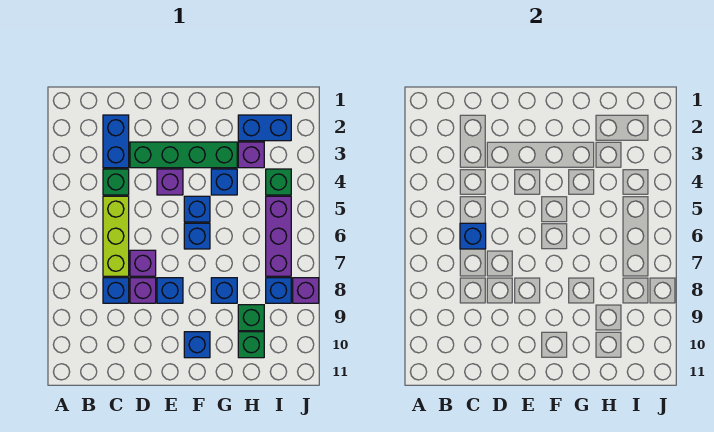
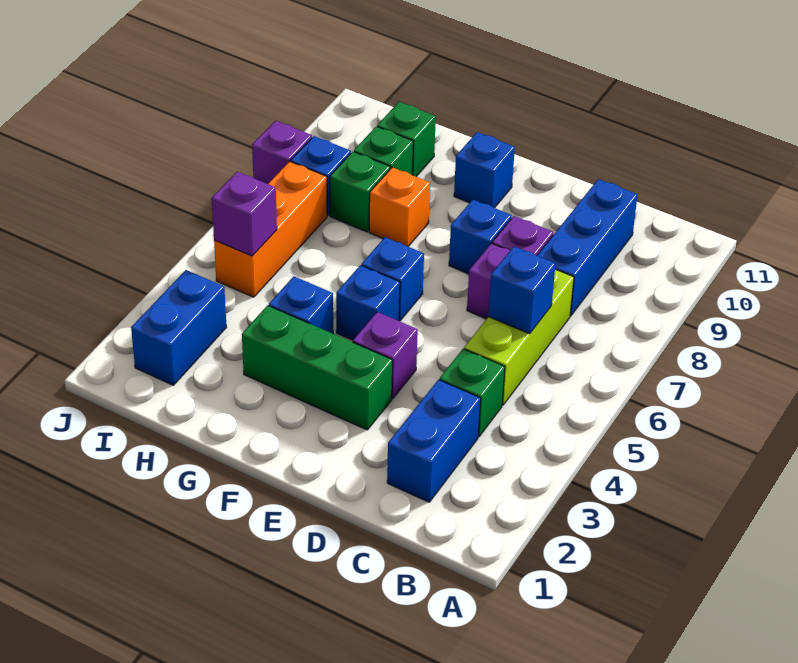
blue 1x1 brick [103,278,129,303] -> blue 1x3 brick [537,179,638,316]
green 1x4 brick [130,142,237,168] -> green 1x3 brick [242,305,393,430]
blue 1x1 brick [211,278,237,303] -> orange 1x1 brick [369,167,430,246]
blue 1x2 brick [238,115,291,141] -> blue 1x2 brick turned to [131,270,226,385]
purple 1x1 brick [238,142,264,168] -> purple 1x1 brick moved to [212,172,277,256]
green 1x1 brick [266,169,291,195] -> green 1x1 brick moved to [330,152,390,232]
purple 1x3 brick [266,196,291,276] -> orange 1x3 brick [214,161,327,297]

